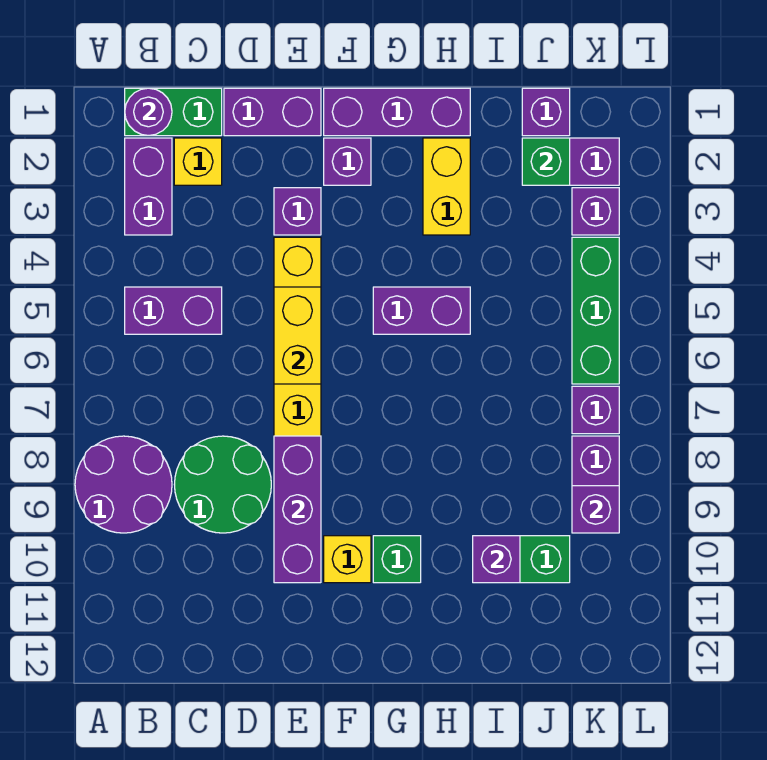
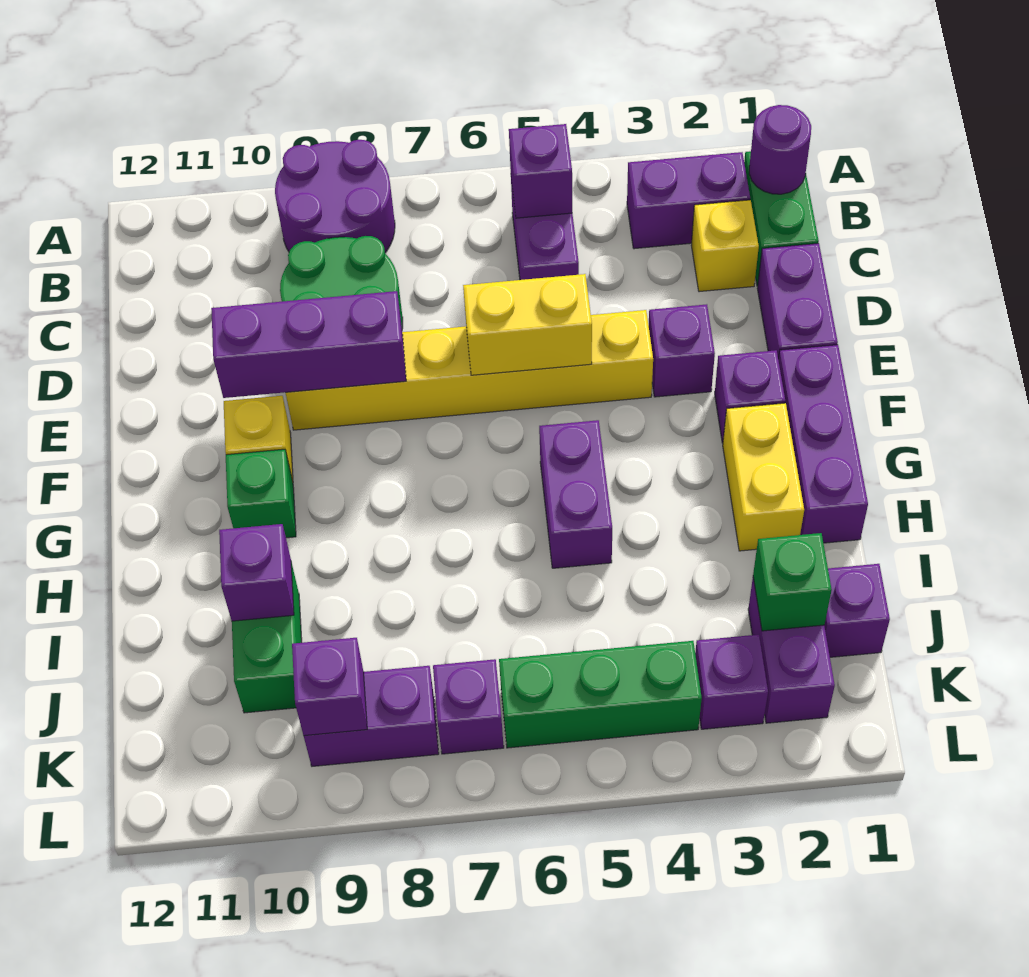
none -> purple 1x1 brick [509,124,572,218]
yellow 1x2 brick [423,138,470,235] -> yellow 1x2 brick turned to [723,403,804,551]

